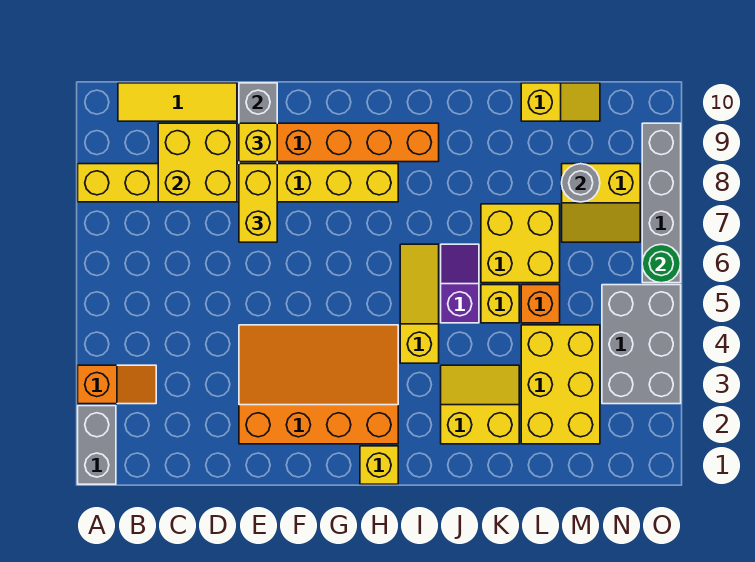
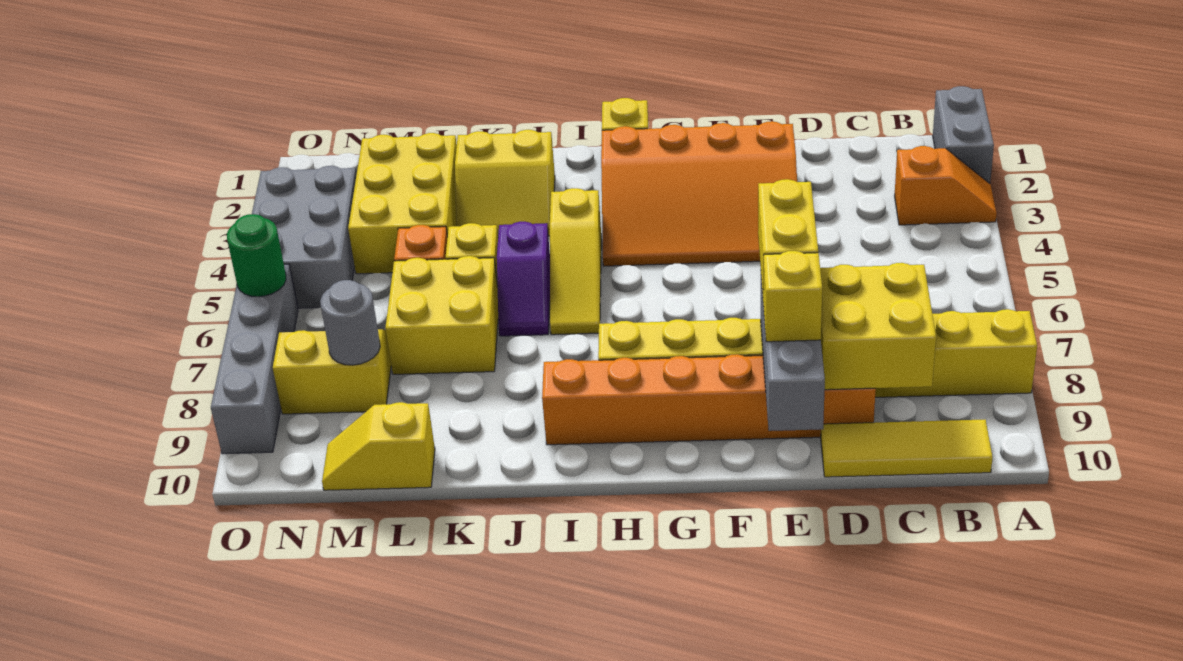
orange 1x2 slope [78,365,156,404] -> orange 1x2 slope turned to [895,146,997,225]

